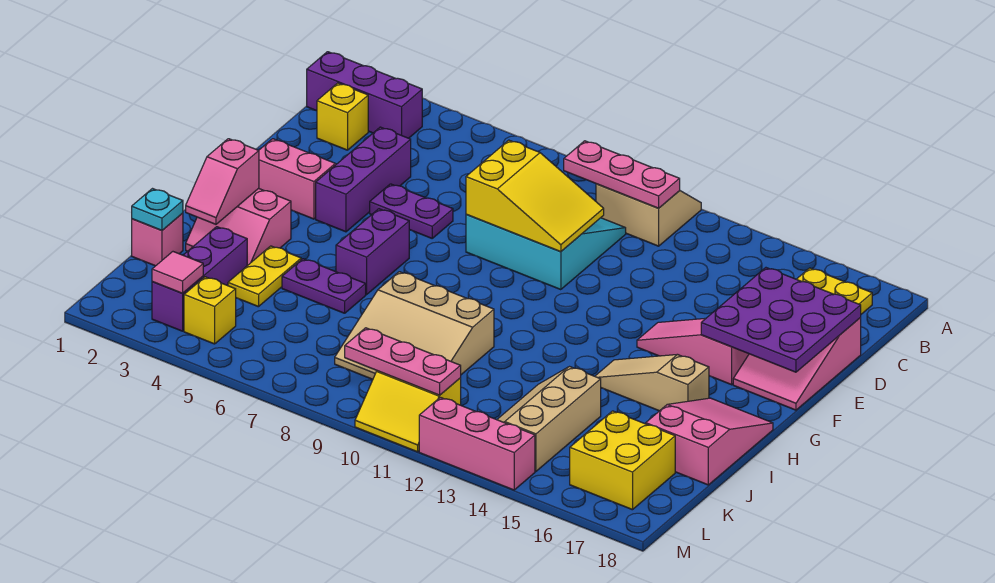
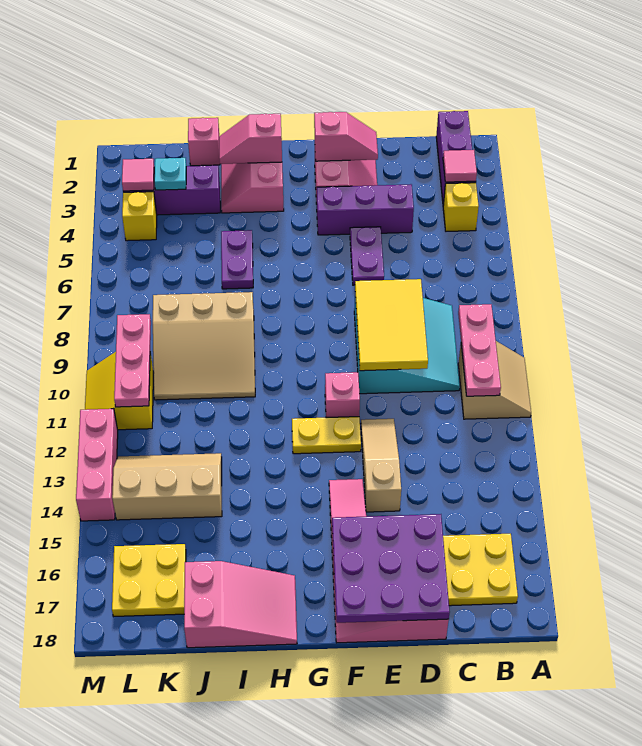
none -> pink 1x1 tile [443,150,477,182]
yellow 1x1 brick [317,83,368,150] -> yellow 1x1 brick moved to [443,183,479,231]
yellow 2x3 slope [466,140,604,252] -> yellow 2x3 tile [355,279,428,371]
none -> pink 1x2 slope [314,112,378,161]
none -> pink 1x1 brick [325,372,360,418]
purple 1x2 brick [336,209,409,295] -> none
tan 1x3 slope [595,354,709,411] -> tan 1x3 slope moved to [361,419,401,512]
yellow 1x2 plate [228,246,301,307] -> yellow 1x2 plate moved to [292,417,361,454]
tan 3x3 slope [335,272,494,379] -> tan 3x3 slope turned to [153,292,255,400]
cyan 1x1 plate [132,189,183,230] -> cyan 1x1 plate moved to [154,158,186,190]
yellow 2x2 brick [570,411,675,510] -> yellow 2x2 plate [112,544,186,616]

